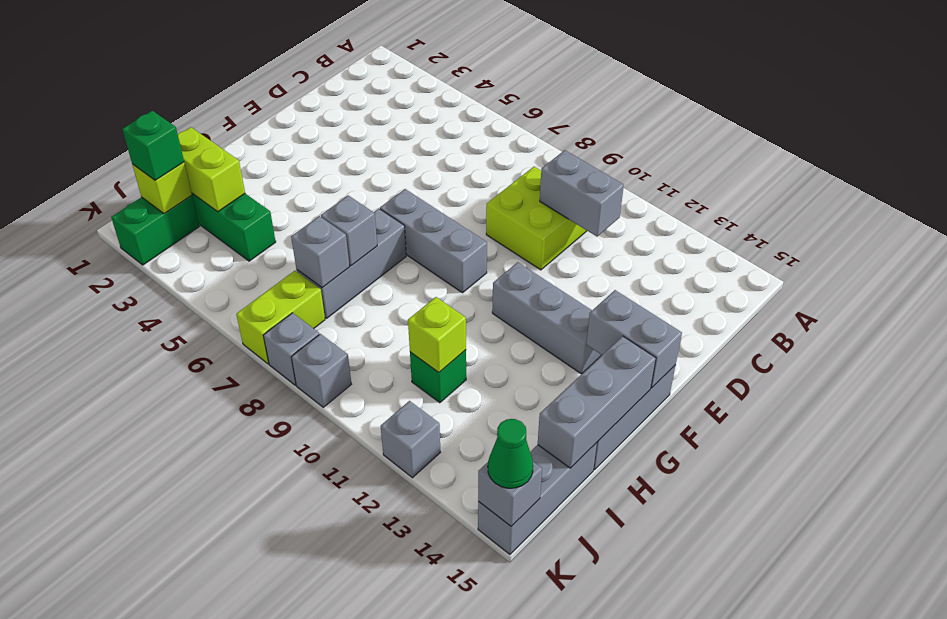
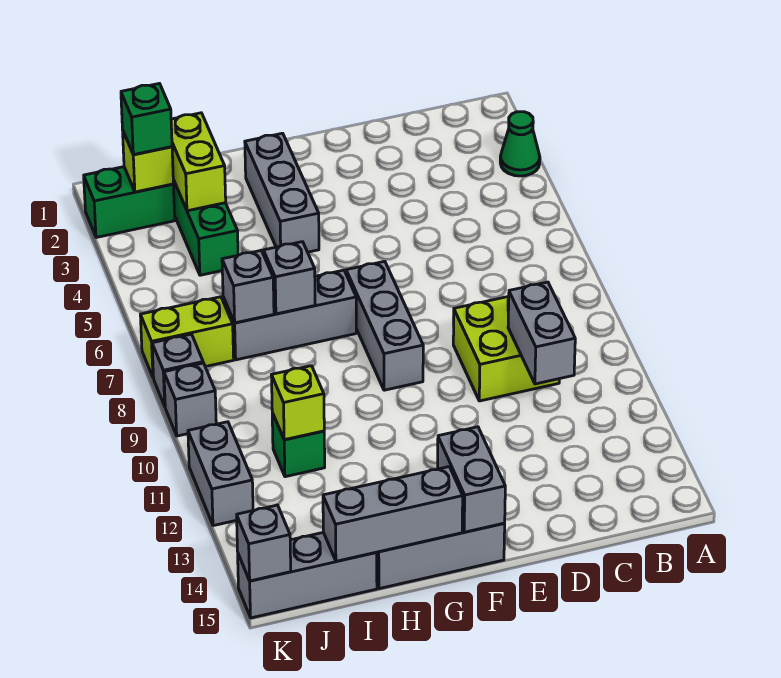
grey 1x3 brick [492,262,601,374] -> grey 1x3 brick moved to [245,133,319,252]
grey 1x1 brick [381,401,440,478] -> grey 1x2 brick [188,422,253,526]
green 1x1 cone [488,419,533,488] -> green 1x1 cone moved to [500,112,540,176]

